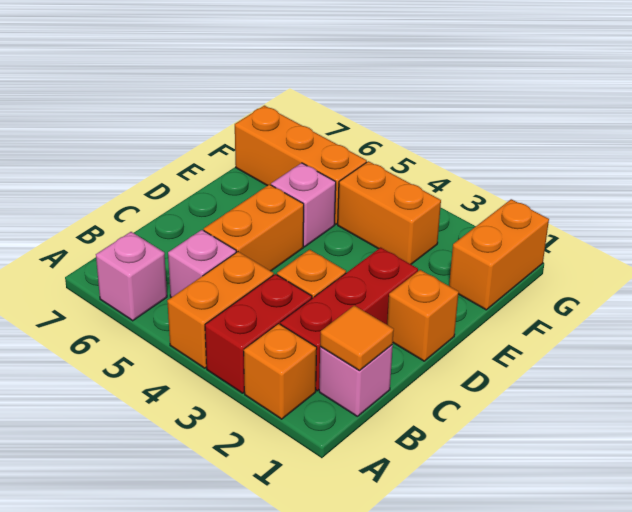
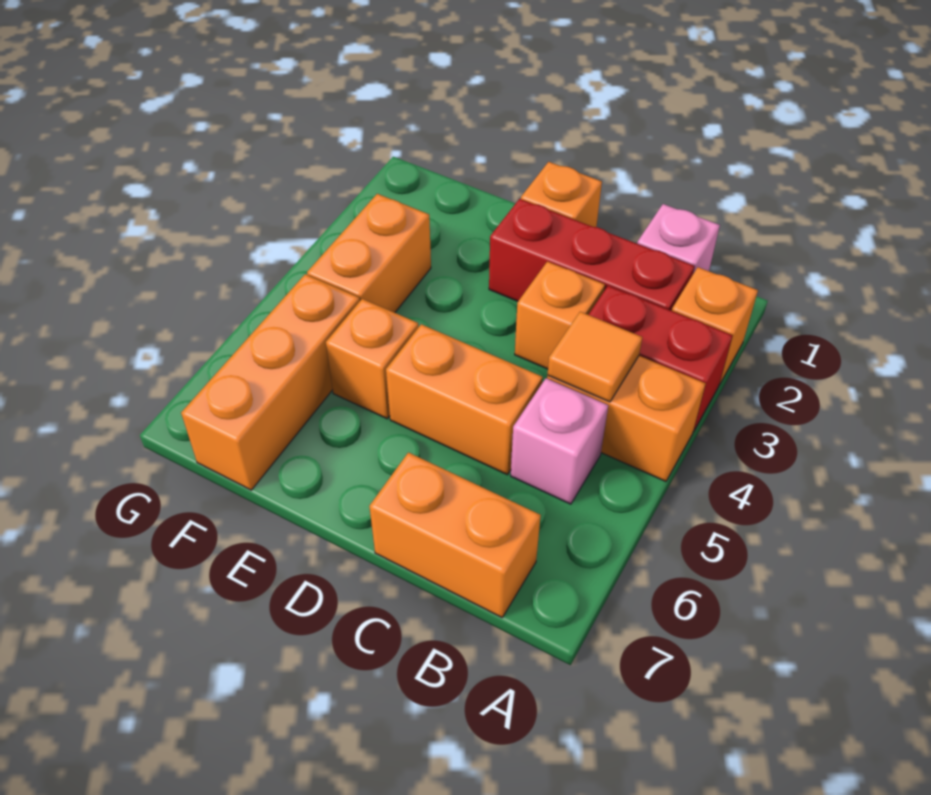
pink 1x1 brick [96,232,167,321] -> none
orange 1x1 tile [320,305,394,371] -> orange 1x1 tile moved to [547,312,642,402]
pink 1x1 brick [271,163,336,247] -> orange 1x1 brick [326,299,418,419]
orange 1x2 brick [449,199,549,310] -> orange 1x2 brick moved to [369,453,541,617]

